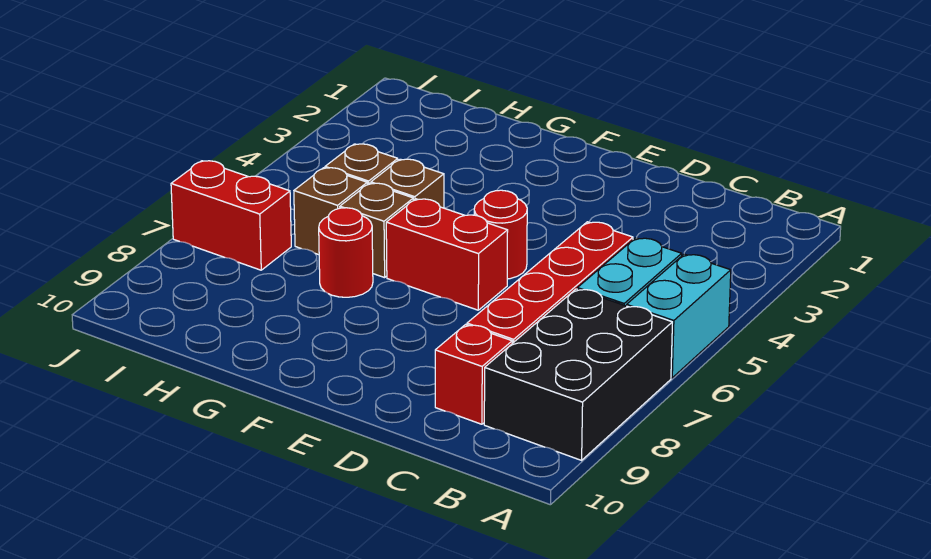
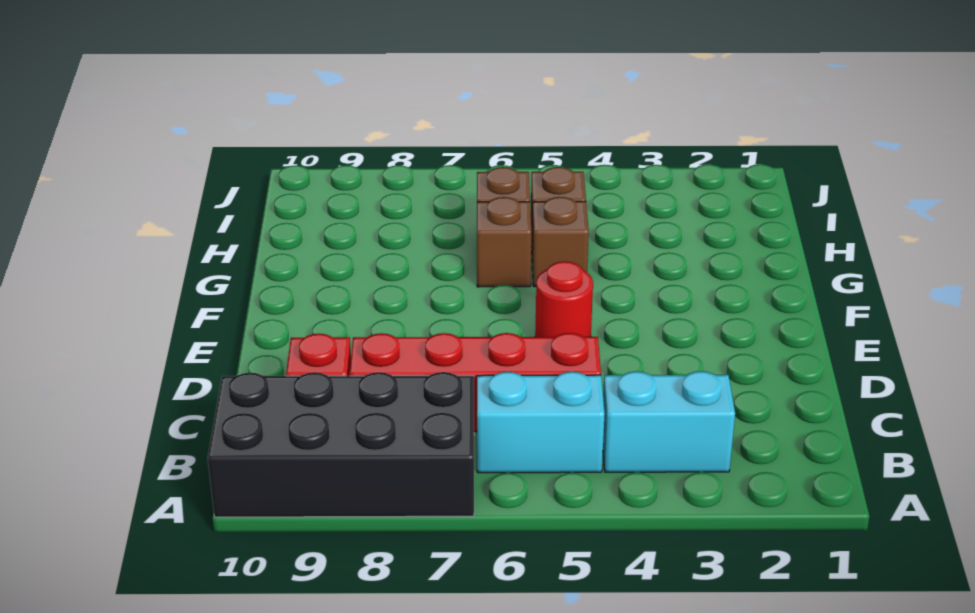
cyan 1x2 brick [627,254,731,378] -> cyan 1x2 brick moved to [603,371,735,472]
black 2x3 brick [484,289,672,460] -> black 2x4 brick [208,372,474,517]
red 1x2 brick [386,199,508,310] -> none
red 1x1 round brick [319,208,373,297] -> none
red 1x2 brick [171,161,291,270] -> none

